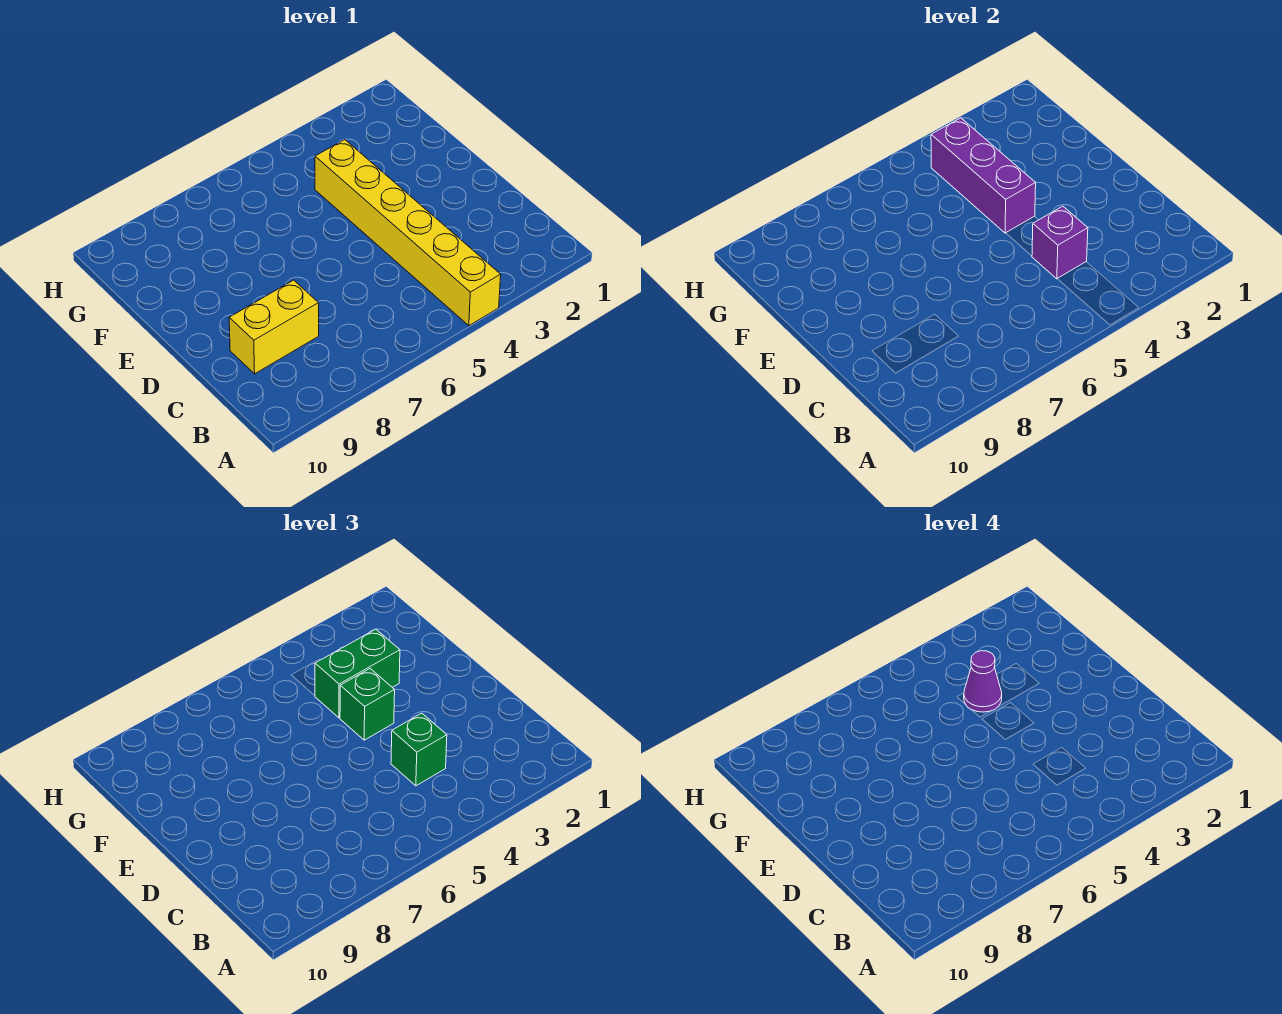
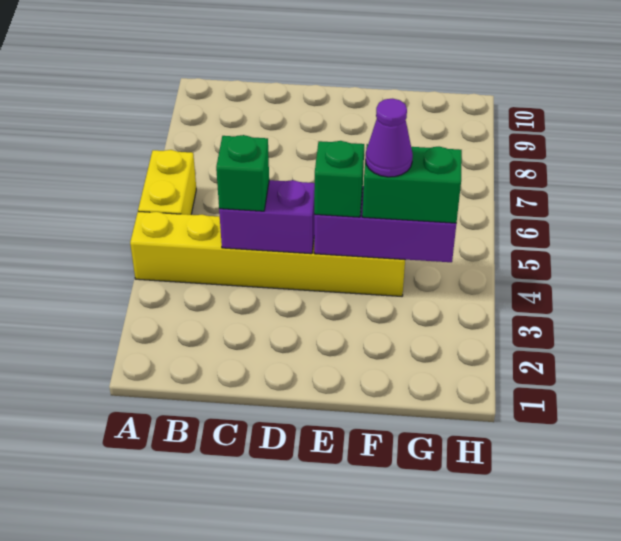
purple 1x1 brick [1032,206,1088,279] -> purple 1x2 brick [219,180,315,254]
yellow 1x2 brick [229,280,319,374] -> yellow 1x2 brick moved to [138,150,196,215]
green 1x2 brick [315,629,400,718] -> green 1x2 brick turned to [362,144,462,223]

